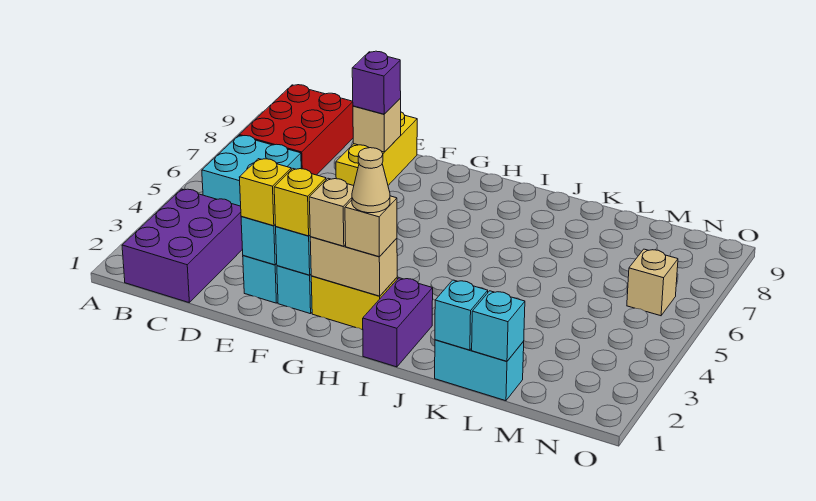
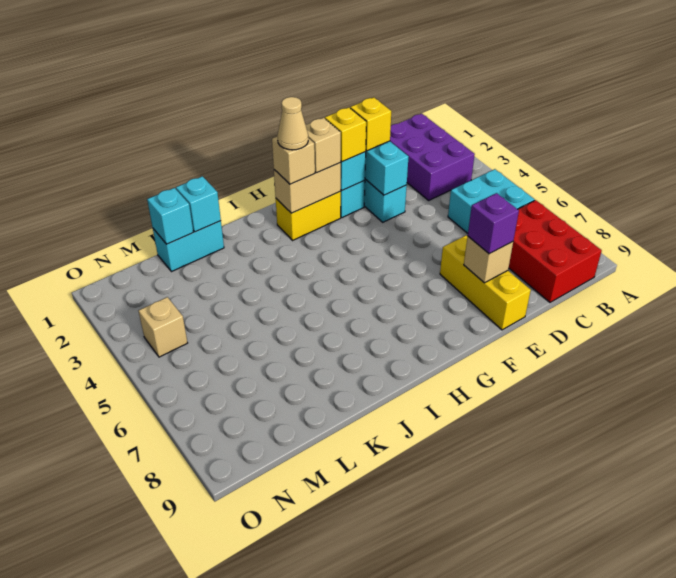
purple 1x2 brick [363,278,433,367] -> none
tan 1x1 brick [627,249,678,316] -> tan 1x1 brick moved to [139,297,187,357]

